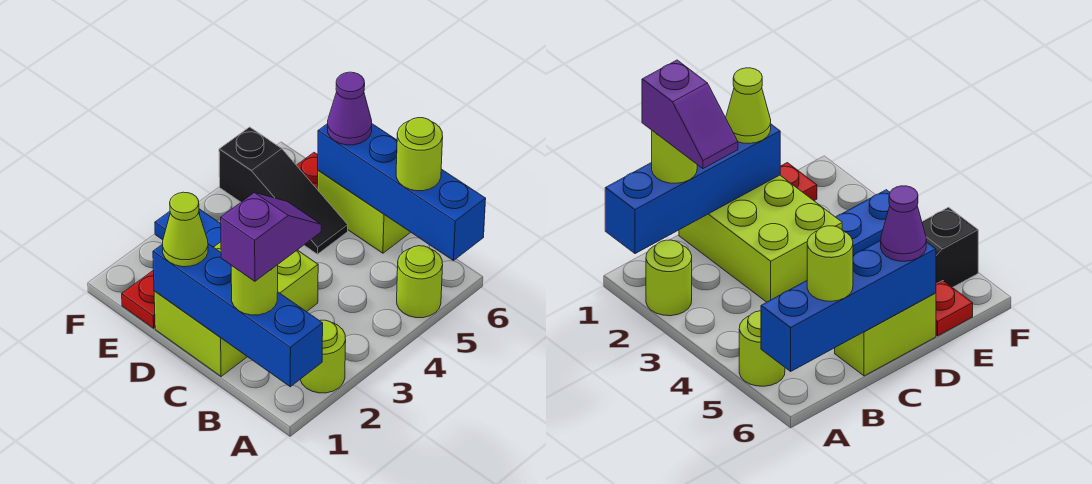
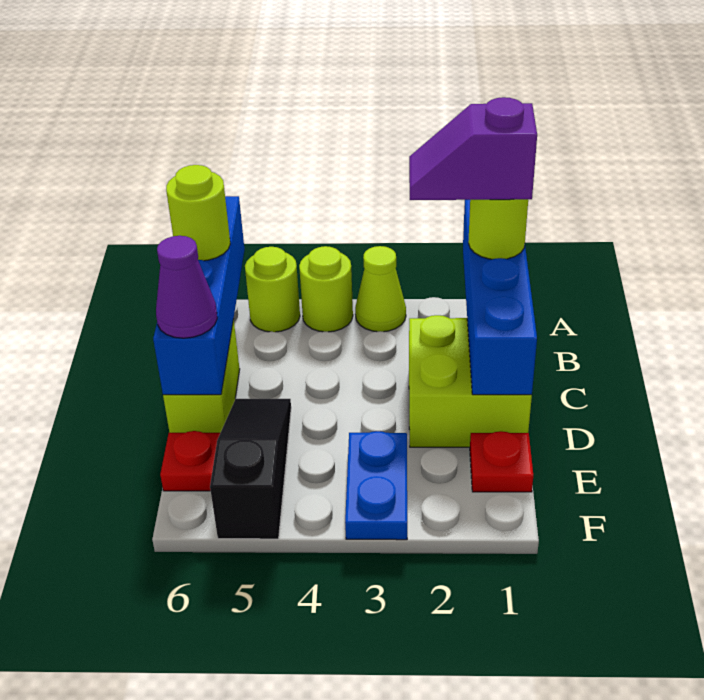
lime 1x1 round brick [300,320,346,393] -> lime 1x1 round brick moved to [299,246,353,332]
lime 2x3 brick [154,242,318,376] -> lime 2x2 brick [409,315,532,447]
lime 1x1 cone [163,192,208,267] -> lime 1x1 cone moved to [355,246,406,332]

